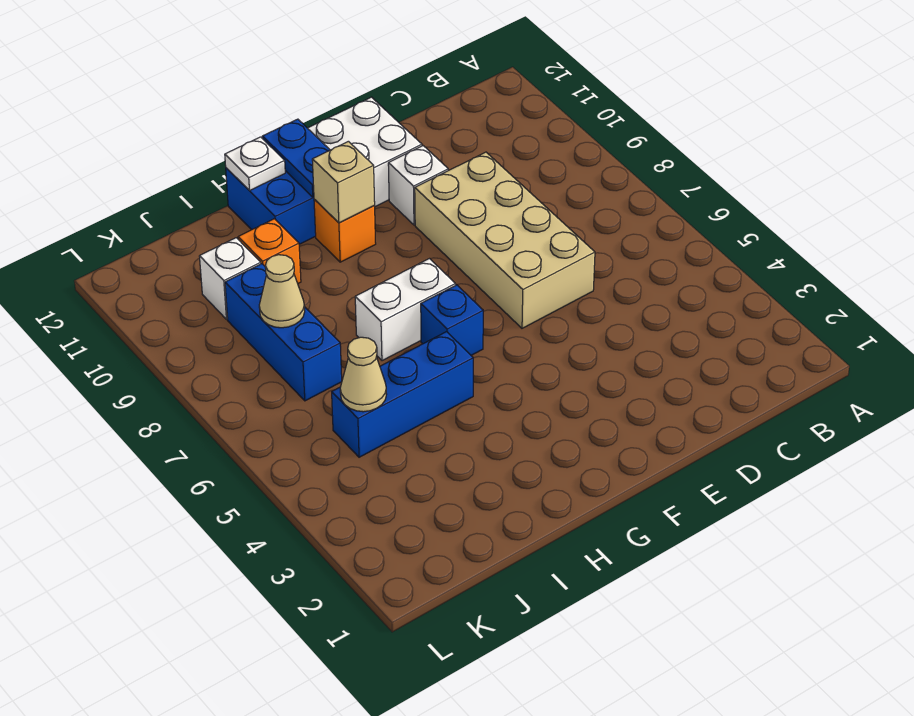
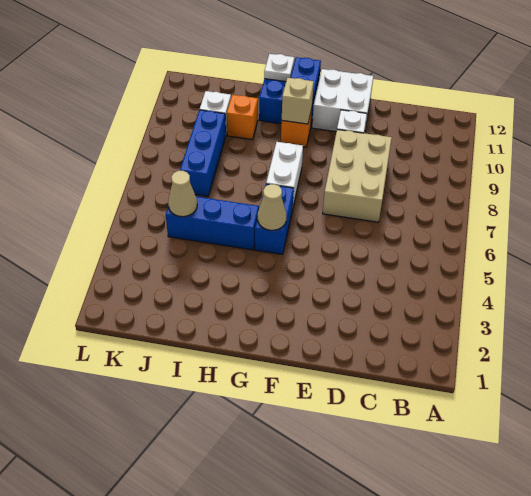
tan 2x4 brick [415,152,595,328] -> tan 2x3 brick [323,130,392,222]
blue 1x1 brick [421,285,483,355] -> blue 1x2 brick [255,184,294,254]
white 1x2 brick [355,259,456,361] -> white 1x2 brick turned to [266,142,303,206]
tan 1x1 cone [259,255,305,328] -> tan 1x1 cone moved to [258,184,286,230]

